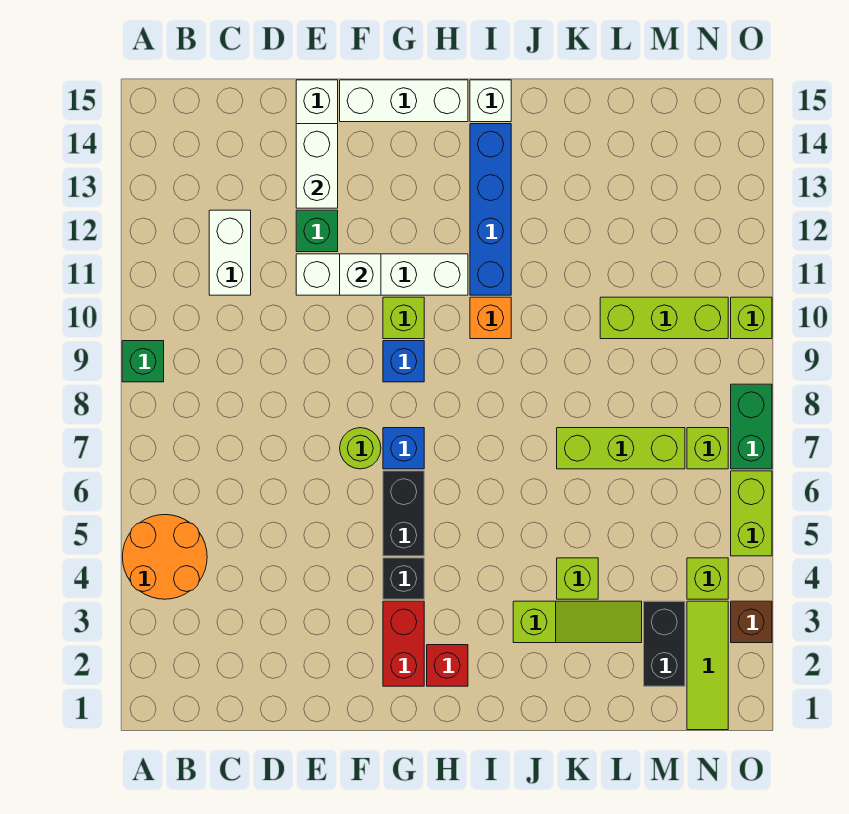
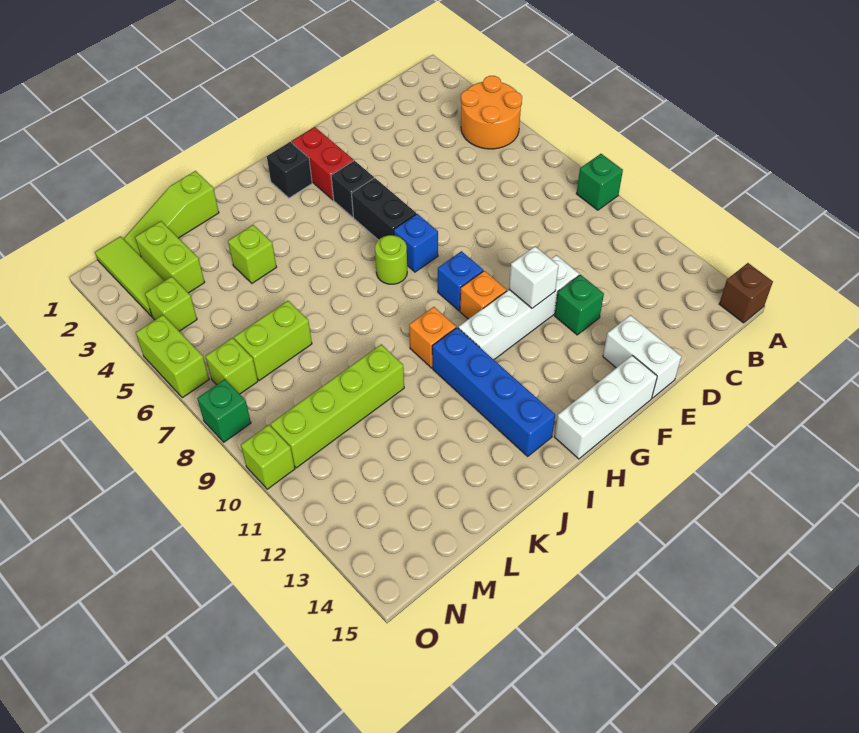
white 1x2 brick [209,210,251,295] -> none
white 1x2 brick [296,124,338,208] -> none
lime 1x1 round brick [340,428,381,469] -> lime 1x1 round brick moved to [375,235,407,284]
lime 1x1 brick [383,297,424,339] -> orange 1x1 brick [460,271,507,319]
red 1x1 brick [427,645,468,686] -> black 1x1 brick [267,142,312,198]
white 1x1 brick [470,80,511,122] -> none
lime 1x3 slope [513,601,642,643] -> lime 1x3 slope moved to [123,171,219,256]
lime 1x3 brick [557,428,685,469] -> lime 1x2 brick [234,301,312,381]
lime 1x3 brick [600,297,728,339] -> lime 1x4 brick [271,344,404,468]
black 1x2 brick [644,601,685,686] -> lime 1x2 brick [135,221,205,293]
brown 1x1 brick [731,601,772,643] -> brown 1x1 brick moved to [719,263,773,323]
green 1x2 brick [731,384,772,469] -> green 1x1 brick [197,379,251,442]

